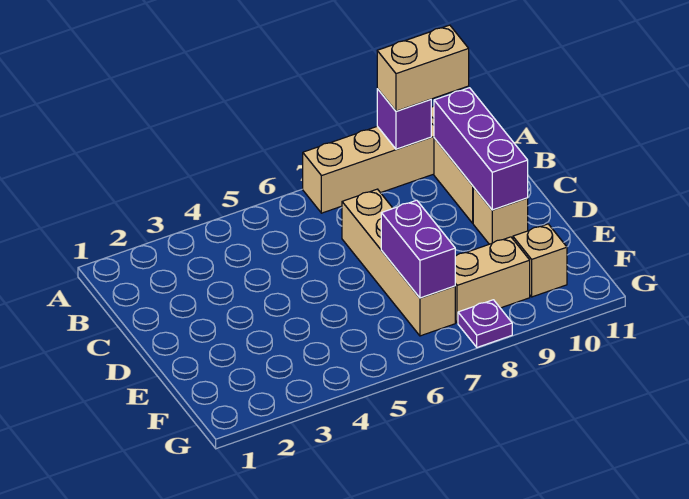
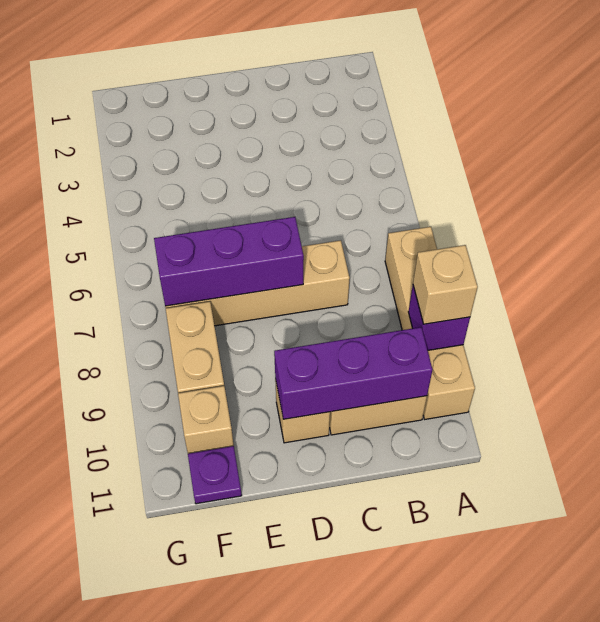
tan 1x2 brick [377,25,469,111] -> tan 1x1 brick [413,245,478,324]
purple 1x2 brick [381,200,455,298] -> purple 1x3 brick [154,217,304,306]
purple 1x1 plate [458,300,512,347] -> purple 1x1 plate moved to [188,446,242,504]

